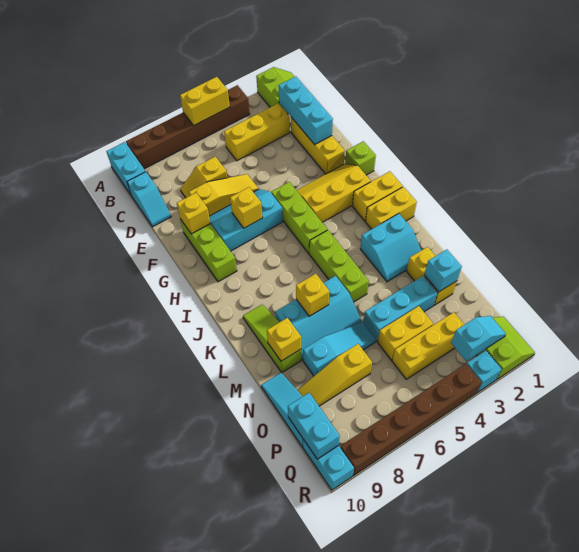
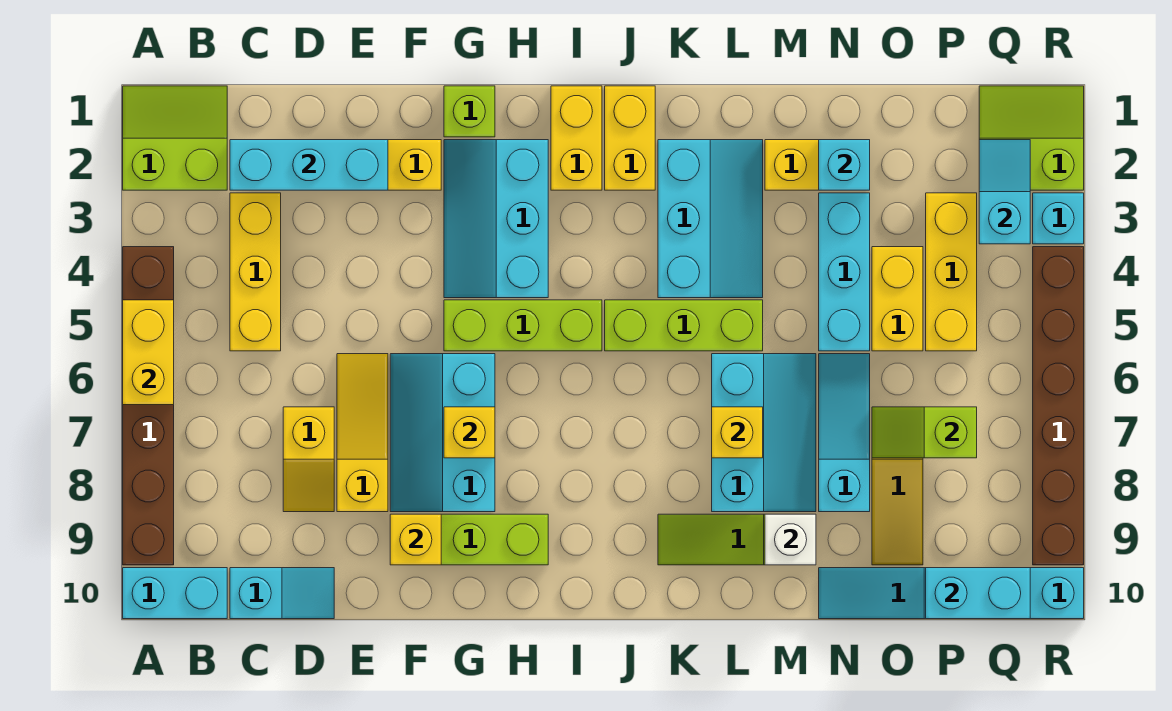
yellow 2x3 slope [297,164,371,222] -> cyan 2x3 slope [444,140,548,298]
cyan 2x2 slope [360,214,421,282] -> cyan 2x3 slope [658,140,763,298]
yellow 1x1 brick [267,318,301,361] -> white 1x1 brick [765,514,816,565]
none -> lime 1x2 slope [872,407,977,458]

